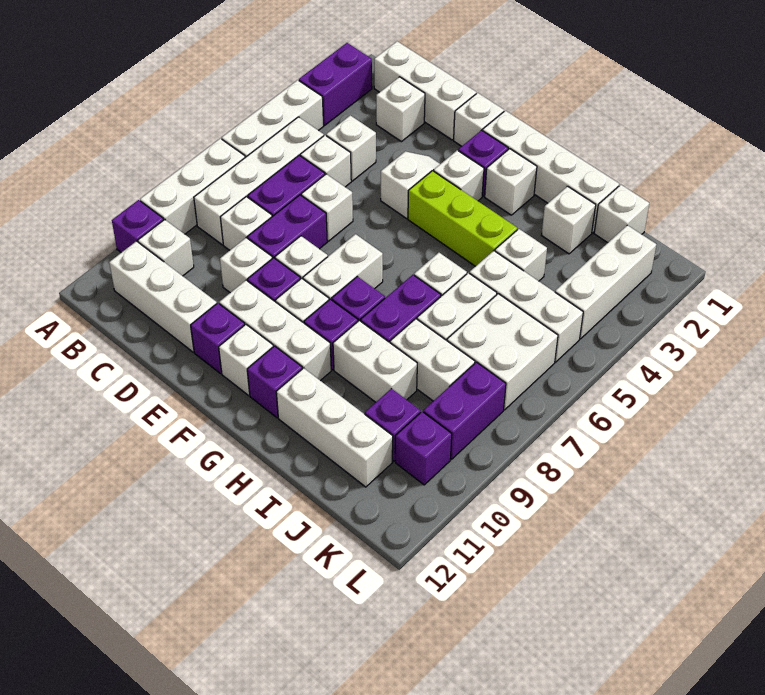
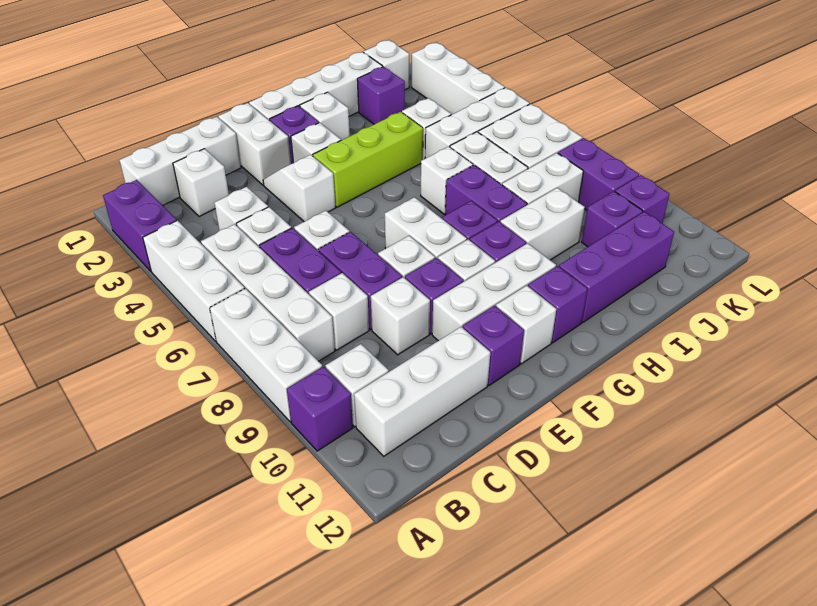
white 1x1 brick [454,93,504,146] -> white 1x2 brick [218,103,291,185]
white 1x3 brick [276,368,393,487] -> purple 1x3 brick [559,212,674,322]
white 1x1 brick [542,186,596,254] -> purple 1x1 brick [357,67,405,124]

